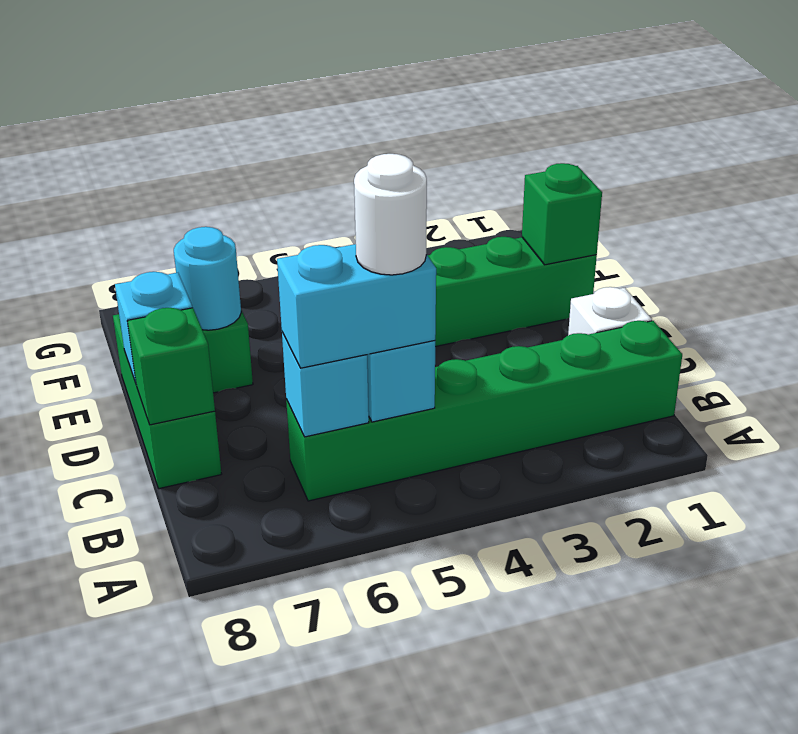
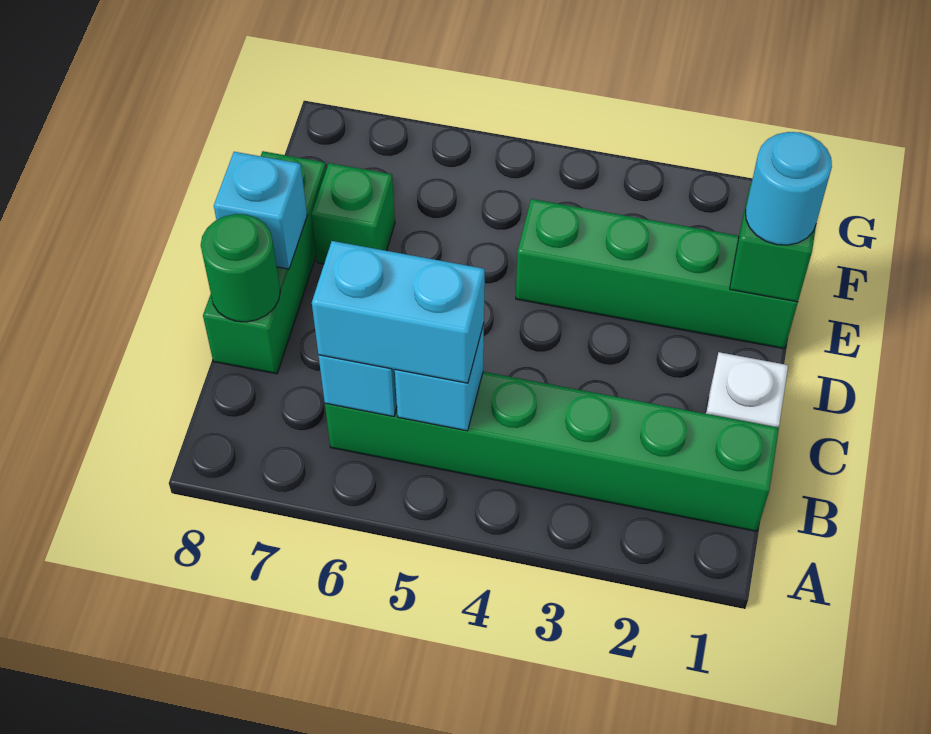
white 1x1 round brick [354,154,427,275] -> none
green 1x1 brick [127,308,215,425] -> green 1x1 round brick [201,214,280,322]
cyan 1x1 round brick [174,227,241,330] -> cyan 1x1 round brick moved to [746,132,832,245]

